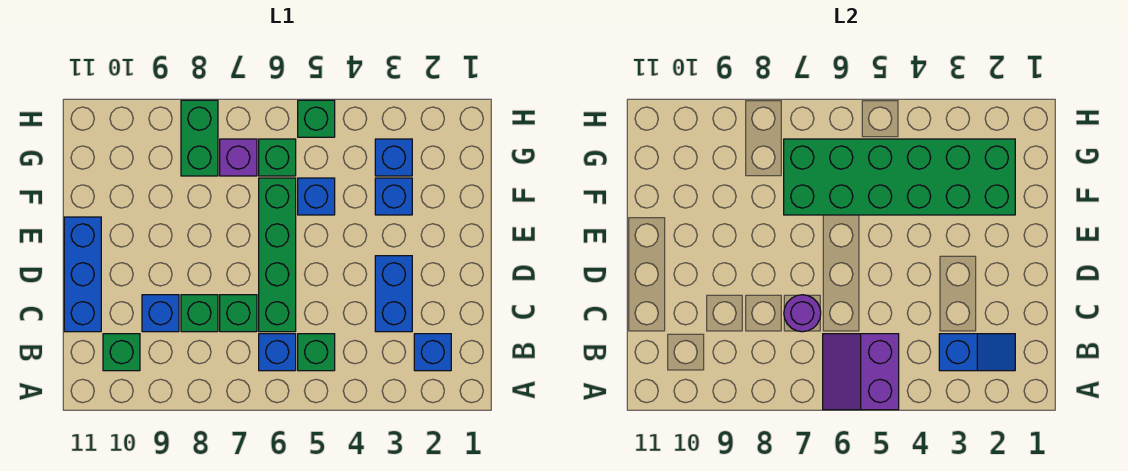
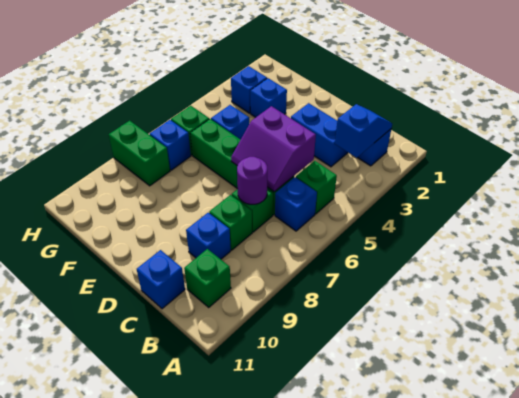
purple 2x2 slope [823,334,899,410] -> purple 2x2 slope moved to [231,106,316,192]
blue 1x3 brick [64,217,101,332] -> blue 1x1 brick [137,250,185,309]
green 2x6 brick [784,139,1015,215] -> none
purple 1x1 brick [220,139,257,176] -> blue 1x1 brick [150,120,191,170]
green 1x1 brick [298,100,335,137] -> none

